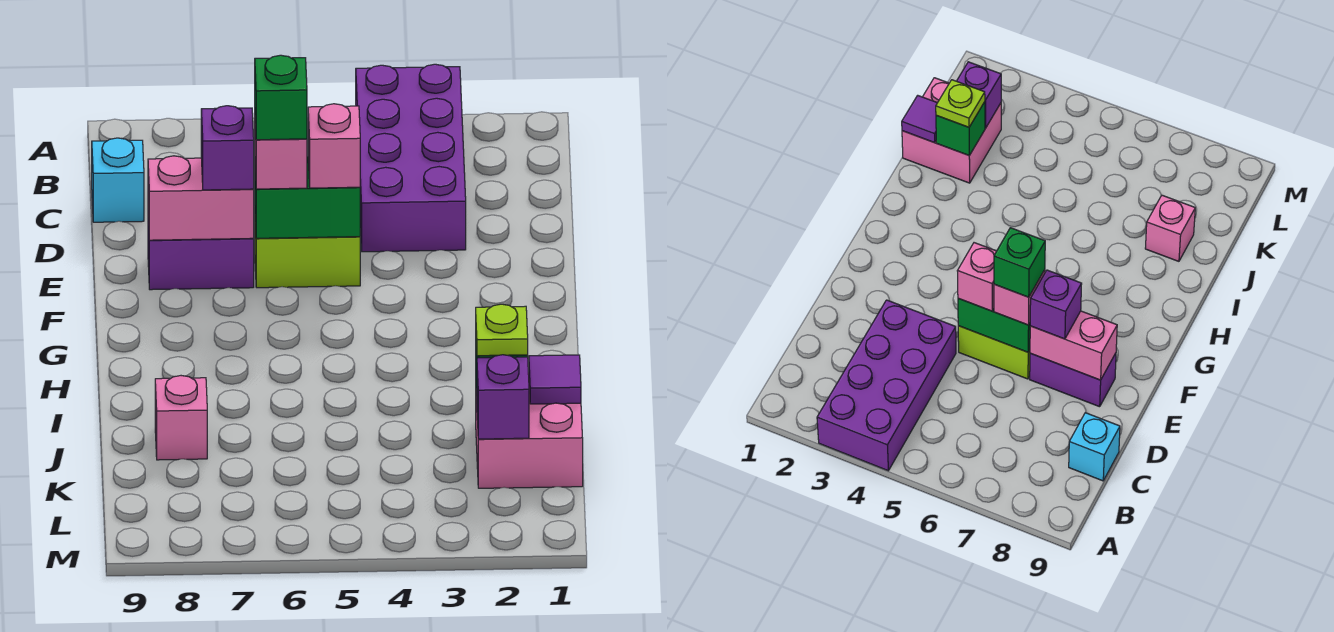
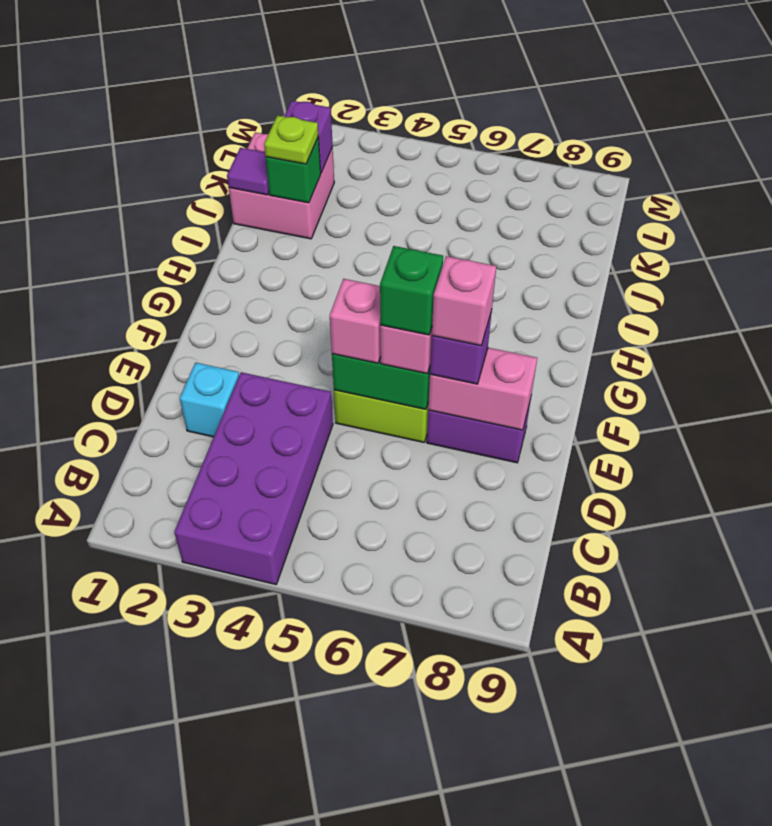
cyan 1x1 brick [92,138,144,222] -> cyan 1x1 brick moved to [180,363,239,437]
pink 1x1 brick [155,376,207,460] -> pink 1x1 brick moved to [432,256,496,346]

